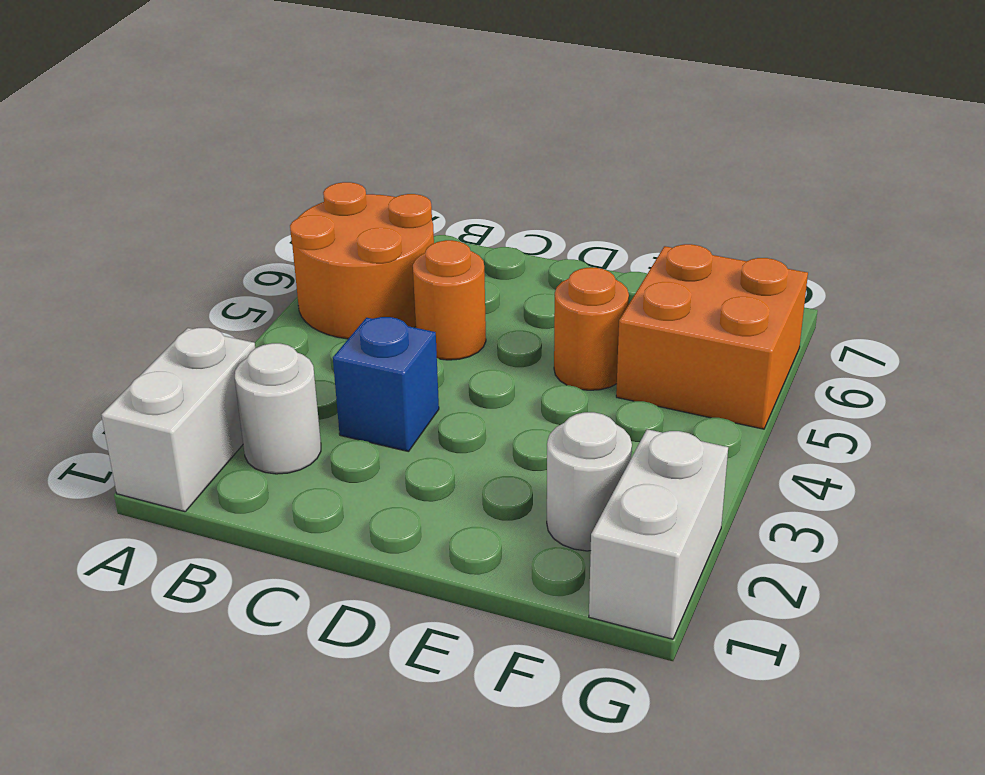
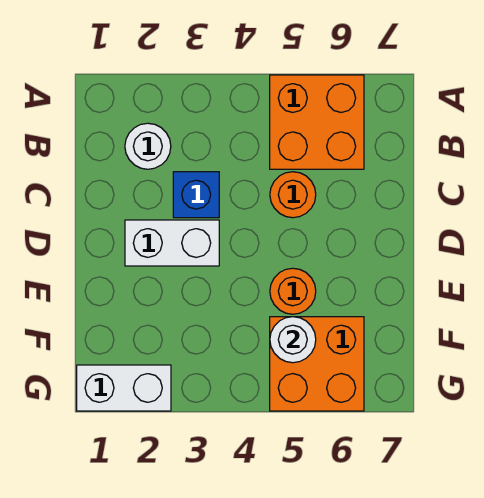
white 1x2 brick [101,328,255,512] -> white 1x2 brick moved to [125,220,219,266]
orange 2x2 round brick [290,182,434,339] -> orange 2x2 brick [270,75,364,169]
white 1x1 round brick [547,412,632,551] -> white 1x1 round brick moved to [270,317,316,363]

